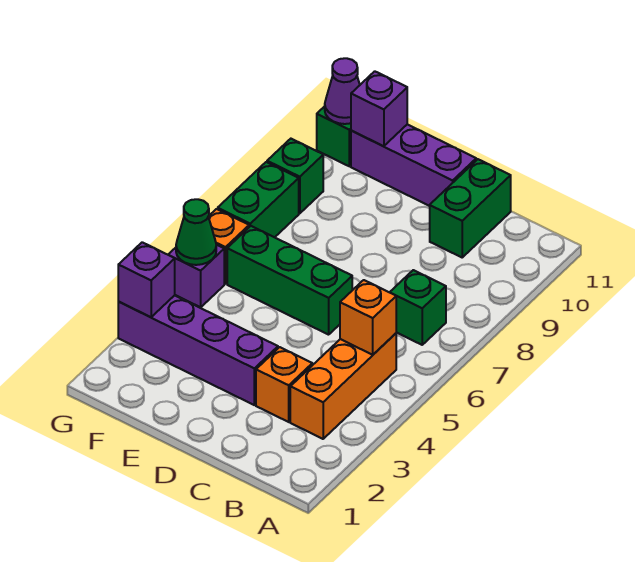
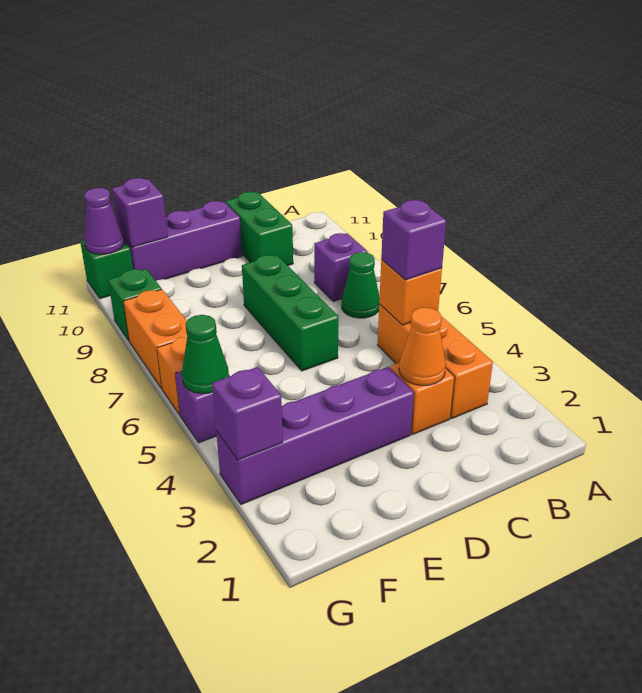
none -> purple 1x1 brick [381,200,446,280]
green 1x1 brick [390,270,446,345] -> green 1x1 cone [342,252,380,318]
none -> purple 1x1 brick [314,233,367,301]
none -> orange 1x1 cone [399,307,446,385]
green 1x3 brick [227,226,352,335] -> green 1x3 brick turned to [242,255,338,371]
green 1x2 brick [218,162,299,237] -> orange 1x2 brick [123,289,187,389]

